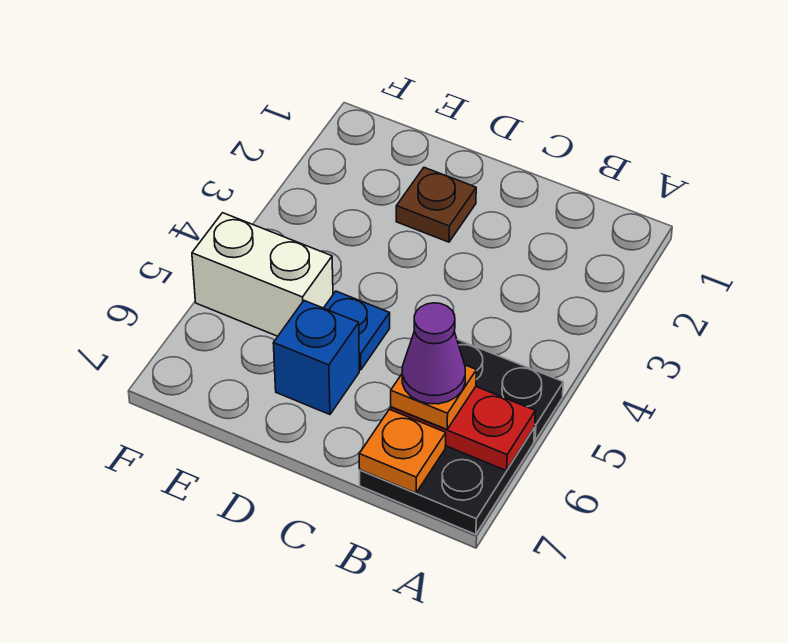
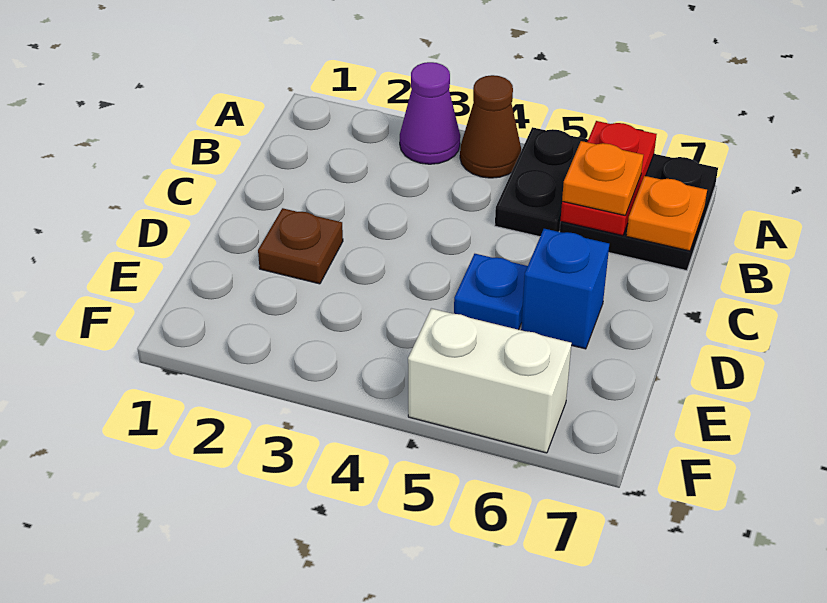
none -> brown 1x1 cone [460,75,521,178]
purple 1x1 cone [402,303,465,404] -> purple 1x1 cone moved to [400,62,460,164]
white 1x2 brick [192,213,333,336] -> white 1x2 brick turned to [408,308,572,453]

